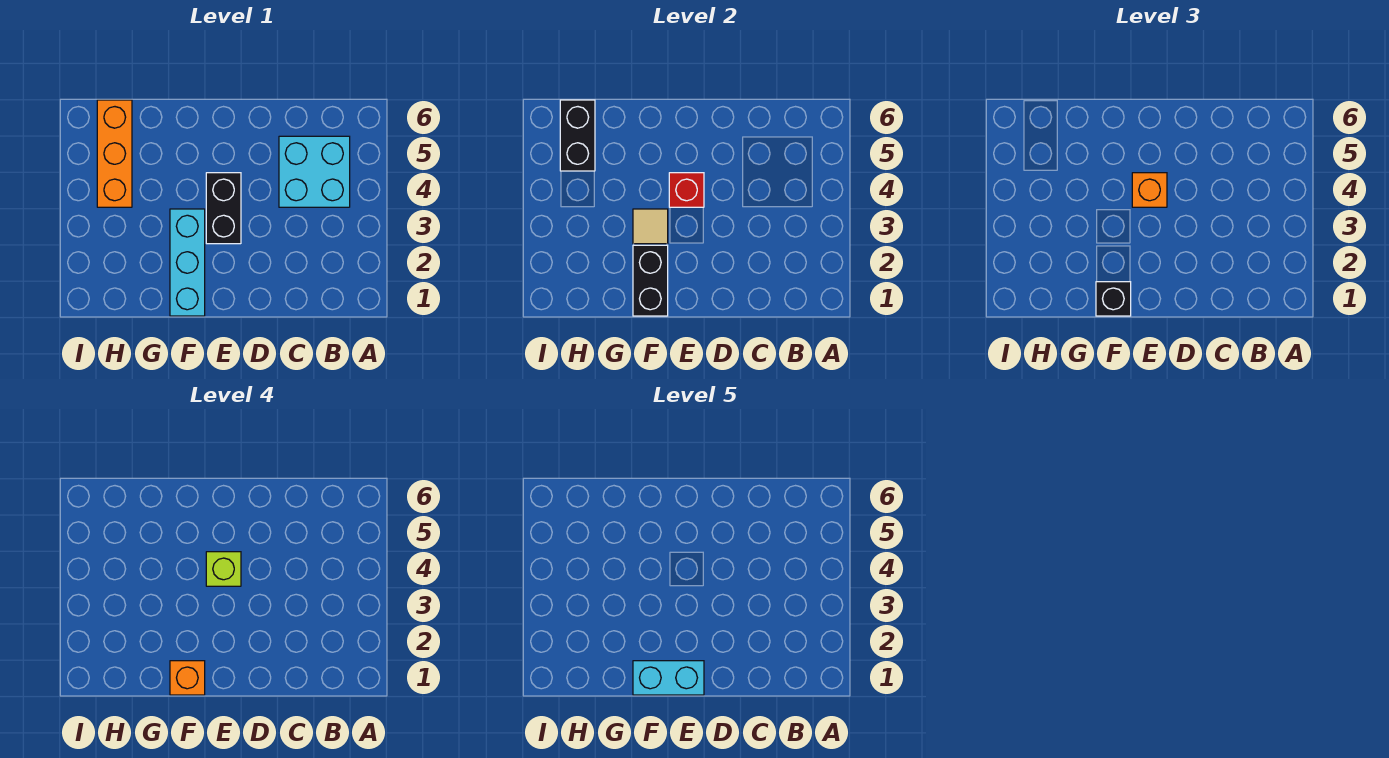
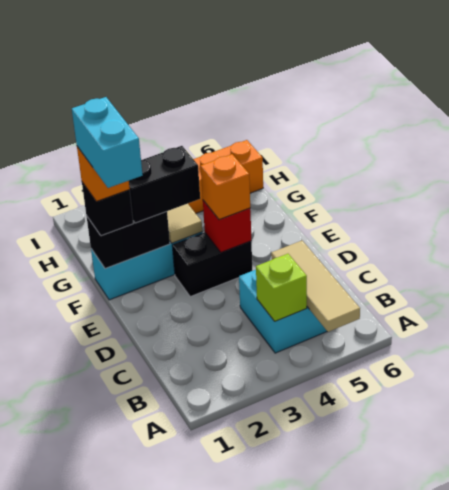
none -> tan 1x3 tile [271,241,360,332]
lime 1x1 brick [206,552,241,586] -> lime 1x1 brick moved to [256,254,307,321]
black 1x2 brick [560,100,595,171] -> black 1x2 brick moved to [129,146,200,223]

